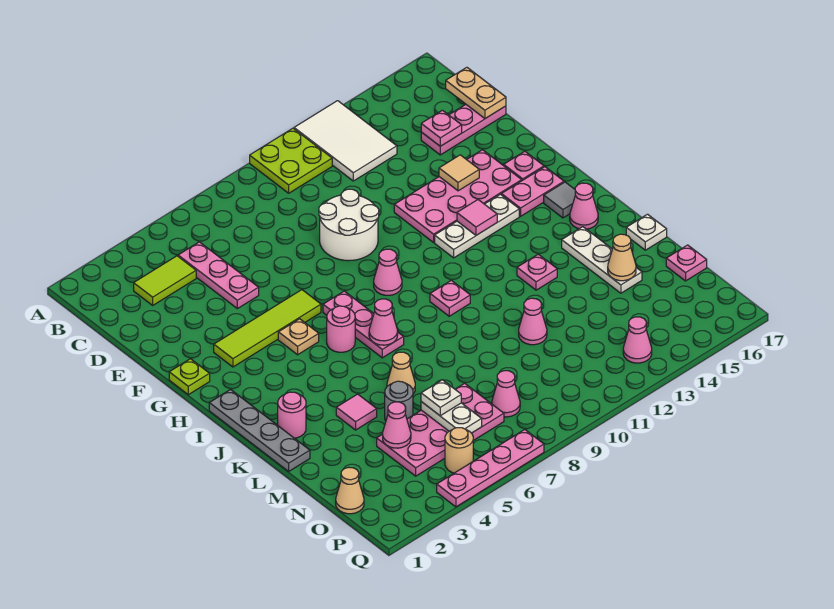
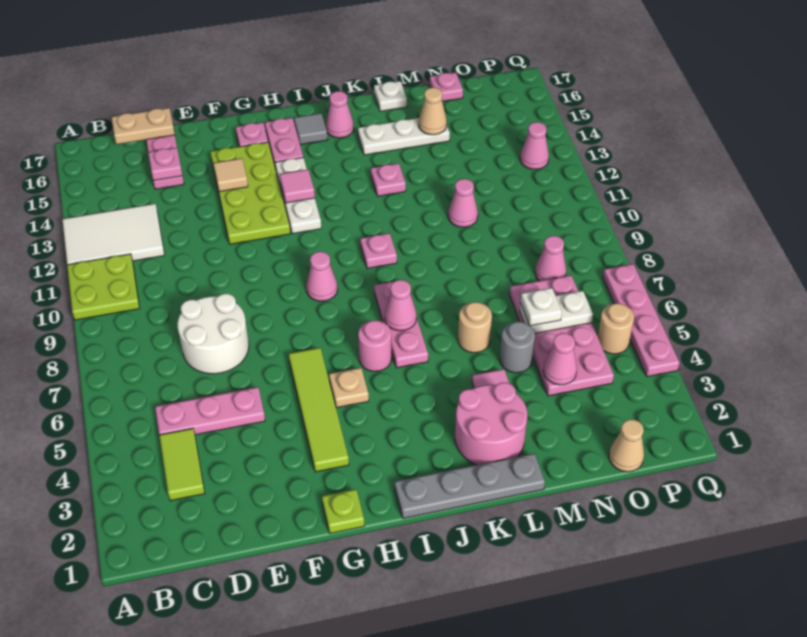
white 2x2 round brick [319,189,379,261] -> white 2x2 round brick moved to [177,294,249,374]
pink 2x4 plate [394,150,522,242] -> lime 2x4 plate [211,142,290,244]
pink 1x3 plate [323,291,404,358] -> pink 1x3 plate turned to [374,282,428,368]
pink 1x1 round brick [278,392,306,438] -> pink 2x2 round brick [455,383,528,465]
tan 1x1 cone [387,352,415,394] -> tan 1x1 round brick [458,302,492,353]

